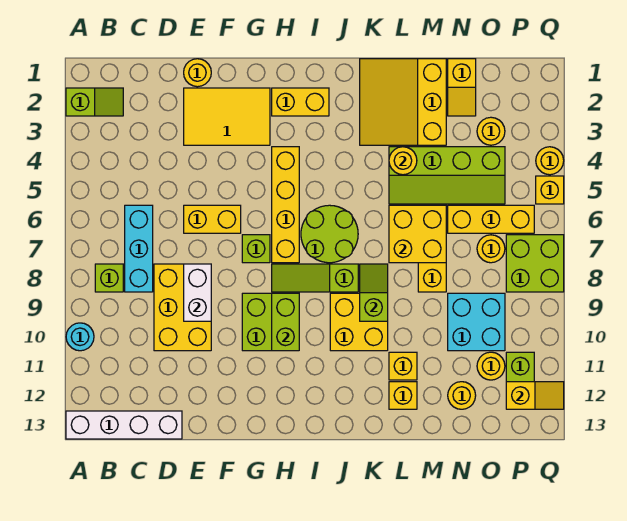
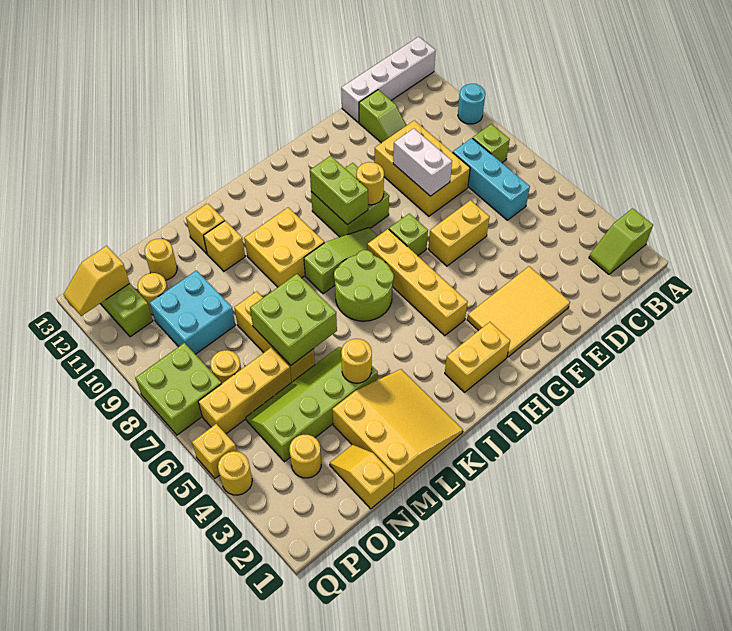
yellow 1x1 round brick [184,59,211,87] -> yellow 1x1 round brick moved to [356,162,384,205]
lime 1x2 slope [360,264,388,321] -> lime 1x2 slope moved to [359,90,407,143]
yellow 2x2 brick [389,205,446,263] -> lime 2x2 brick [250,274,337,365]

